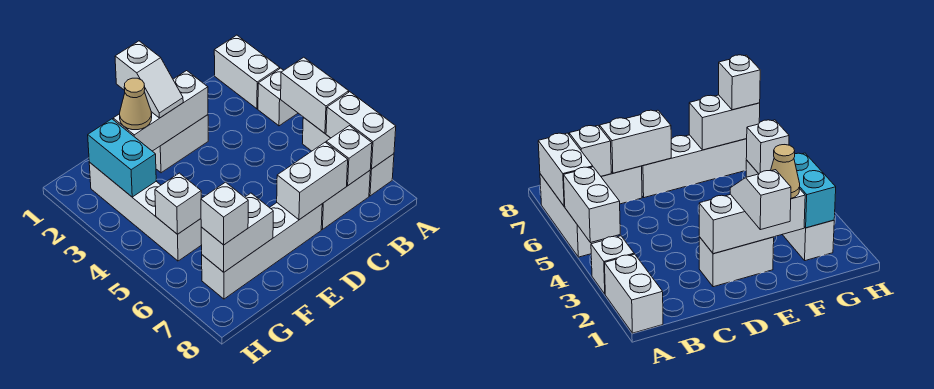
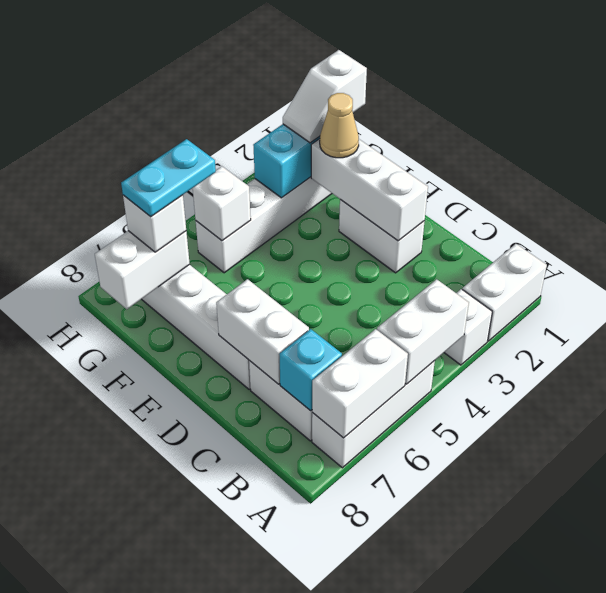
white 1x1 brick [326,126,372,185] -> cyan 1x1 brick [279,329,342,411]
white 1x2 slope [115,41,183,118] -> white 1x2 slope moved to [283,50,367,143]
white 1x2 brick [201,193,273,272] -> white 1x2 brick turned to [95,231,190,309]
none -> cyan 1x2 plate [121,139,216,217]

